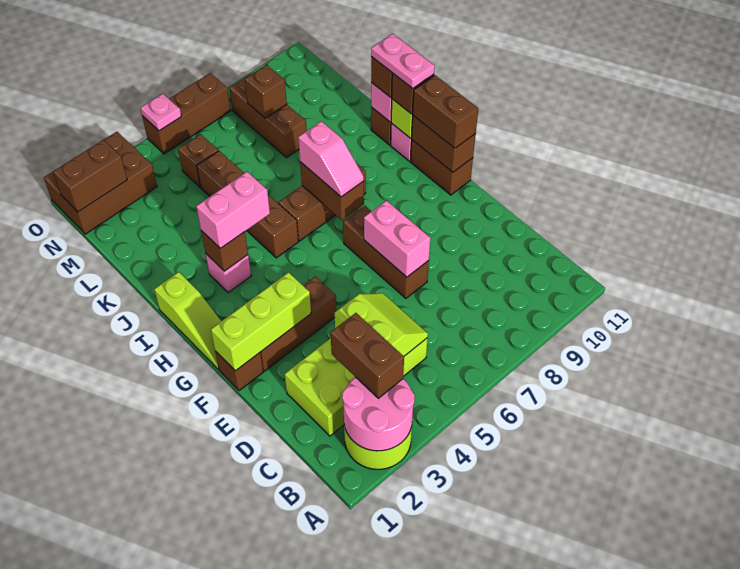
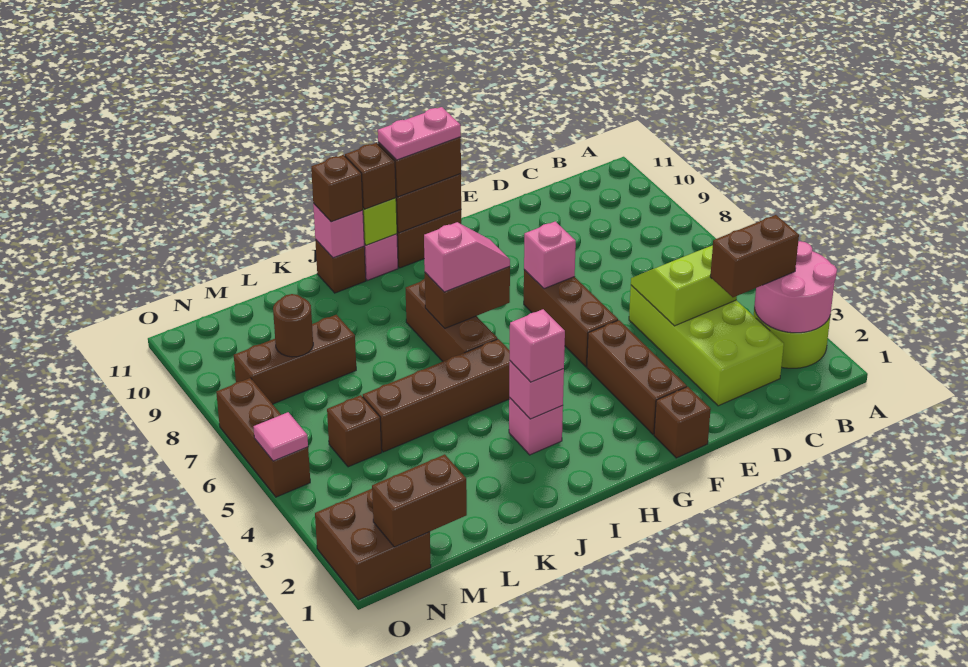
brown 1x3 brick [343,206,429,298] -> brown 1x3 brick turned to [524,270,618,367]
pink 1x2 brick [364,201,430,277] -> pink 1x1 brick [524,221,576,289]
lime 1x3 brick [211,272,311,371] -> none
lime 1x3 slope [154,272,221,369] -> none
brown 1x1 brick [201,231,248,271] -> pink 1x1 brick [509,361,564,419]
pink 1x2 brick [196,172,270,249] -> pink 1x1 brick [510,309,565,382]
pink 1x2 plate [371,34,435,88] -> pink 1x2 plate moved to [378,107,461,160]
brown 1x1 brick [245,65,287,118] -> brown 1x1 round brick [273,294,313,357]
brown 2x3 brick [44,132,157,234] -> brown 2x2 brick [315,489,431,600]
brown 1x2 brick [53,140,127,212] -> brown 1x2 brick turned to [372,454,467,547]
pink 1x1 plate [140,94,181,131] -> pink 1x1 tile [254,412,308,461]

